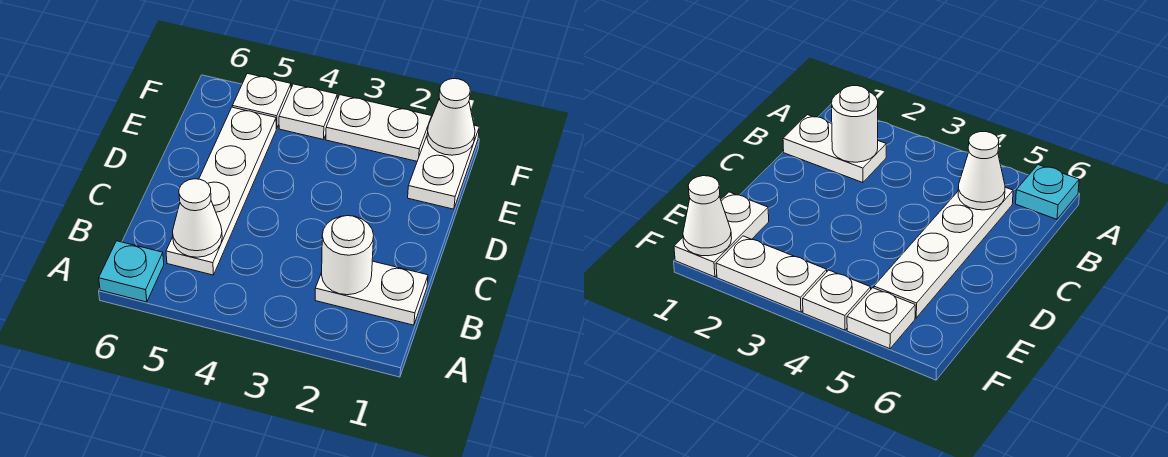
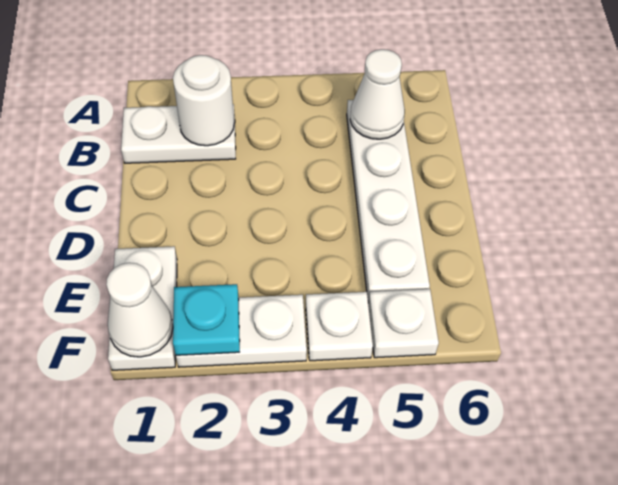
cyan 1x1 plate [99,241,164,302] -> cyan 1x1 plate moved to [173,284,240,355]

